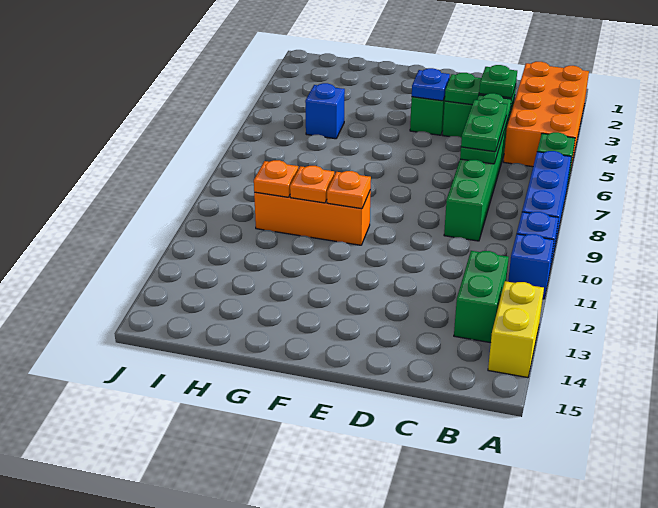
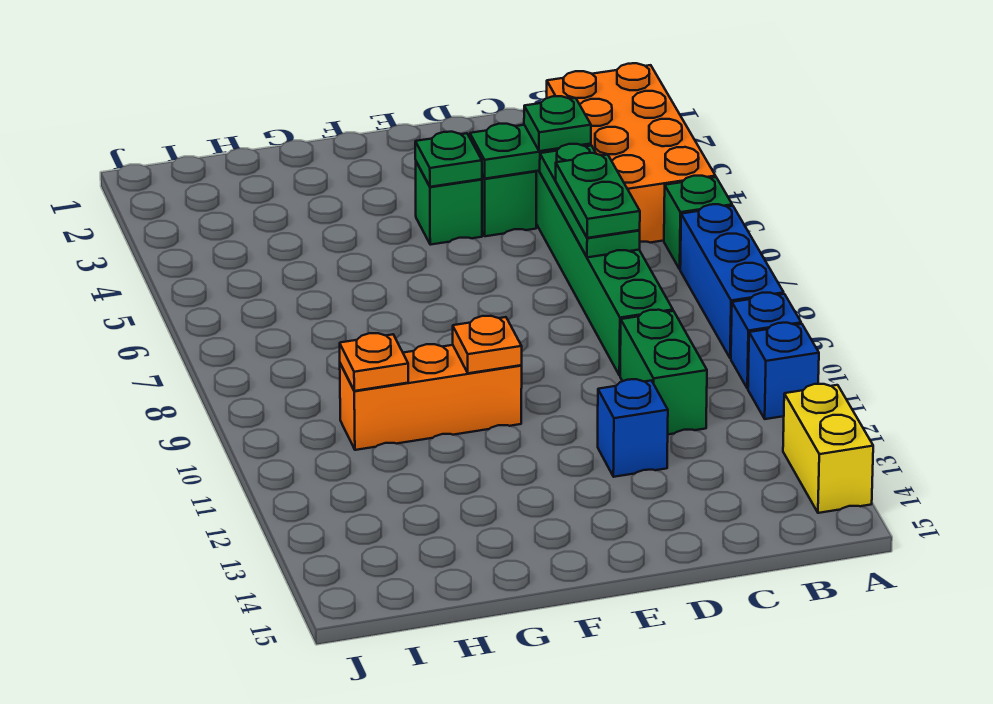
green 1x2 brick [454,251,509,343] -> green 1x2 brick moved to [620,310,707,434]
blue 1x1 plate [412,68,450,101] -> green 1x1 plate [415,132,482,187]
orange 1x1 plate [290,166,334,203] -> none
blue 1x1 brick [305,83,345,139] -> blue 1x1 brick moved to [598,379,668,477]

